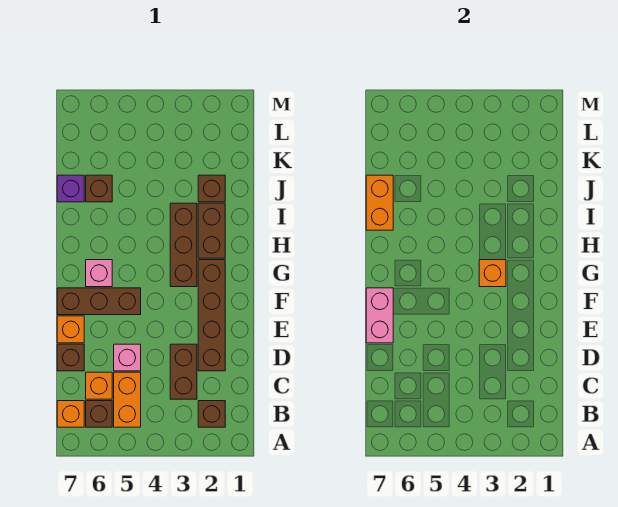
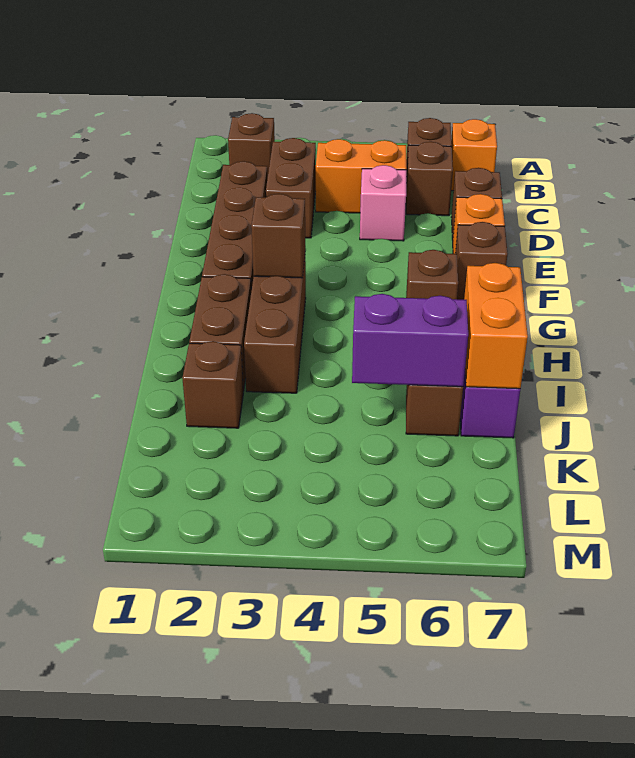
orange 1x2 brick [114,372,141,427] -> orange 1x2 brick turned to [316,139,406,213]
orange 1x1 brick [86,372,112,399] -> brown 1x1 brick [406,142,453,216]
pink 1x2 brick [366,288,393,343] -> none
brown 1x3 brick [57,288,141,315] -> brown 1x1 brick [455,222,508,300]
orange 1x1 brick [479,260,506,287] -> brown 1x1 brick [251,194,305,278]
pink 1x1 brick [86,260,112,287] -> brown 1x1 brick [406,250,458,299]
none -> purple 1x2 brick [352,294,468,387]

